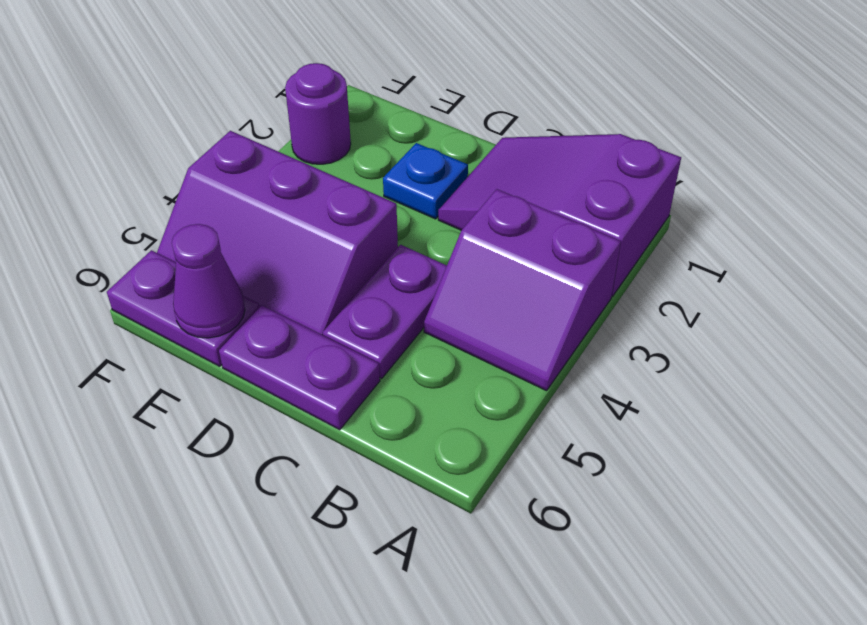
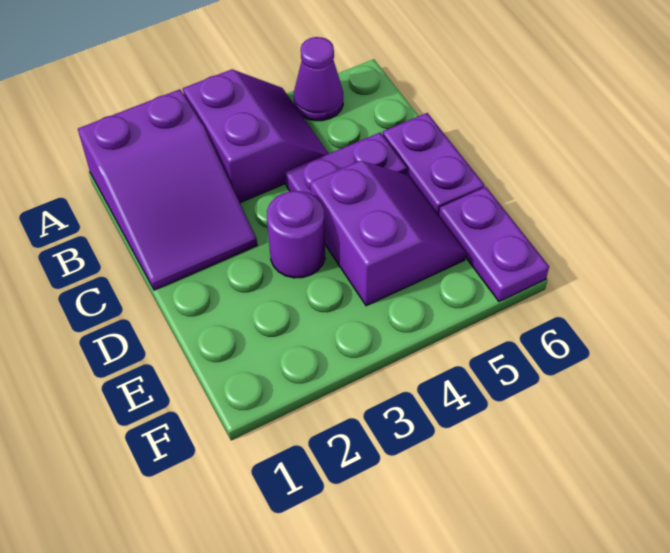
blue 1x1 plate [383,143,468,219] -> none
purple 2x3 slope [157,131,398,335] -> purple 2x2 slope [310,160,466,306]
purple 1x1 cone [172,224,245,338] -> purple 1x1 cone moved to [294,37,343,121]
purple 1x1 round brick [285,63,351,164] -> purple 1x1 round brick moved to [267,191,325,278]

